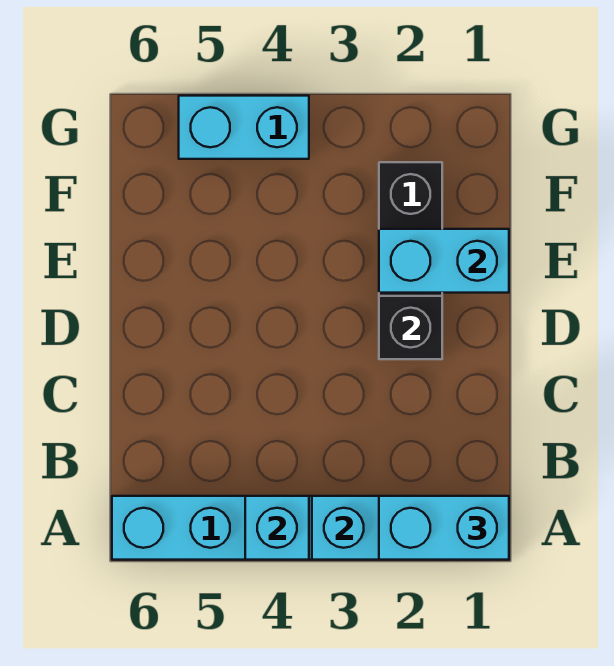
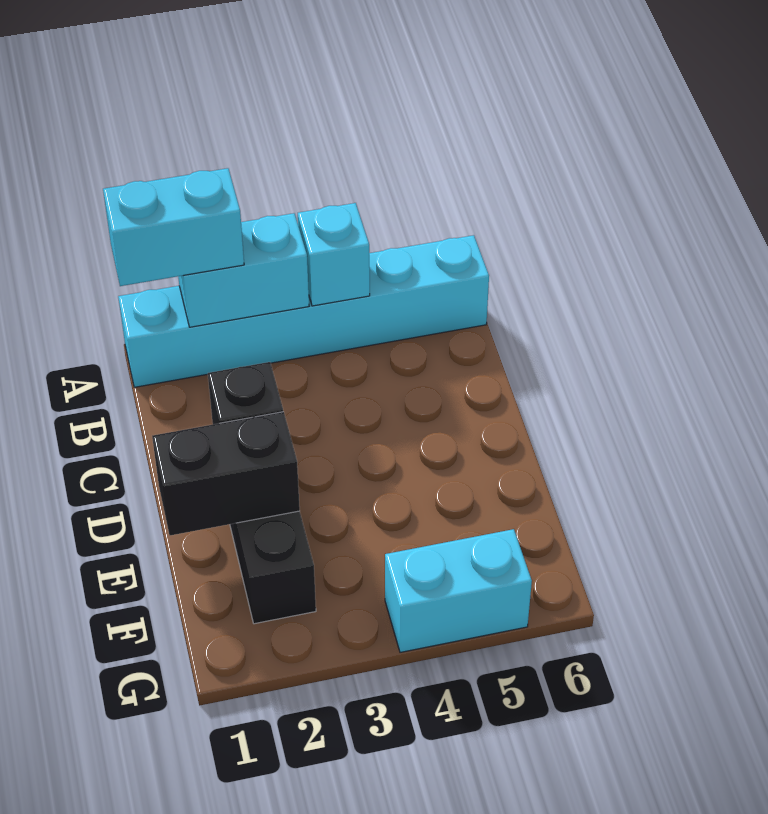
cyan 1x2 brick [379,229,509,293] -> black 1x2 brick [152,412,300,535]

